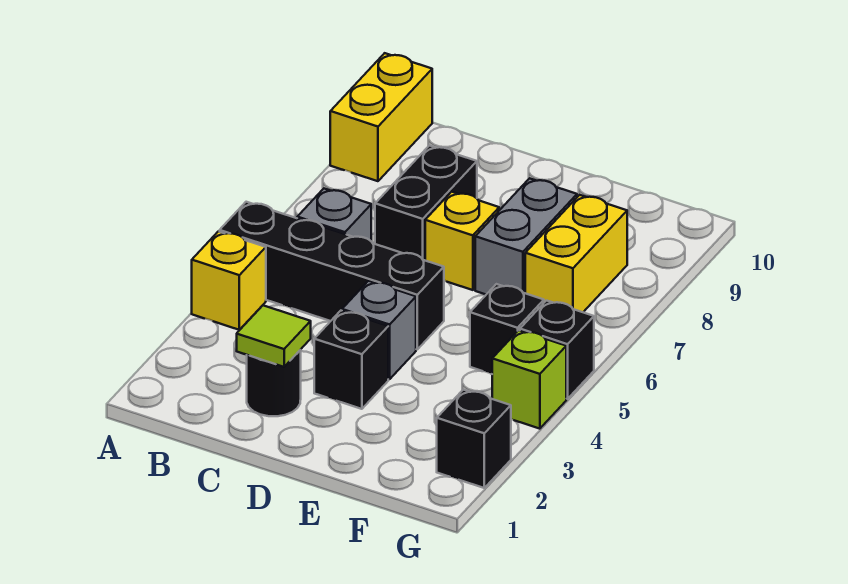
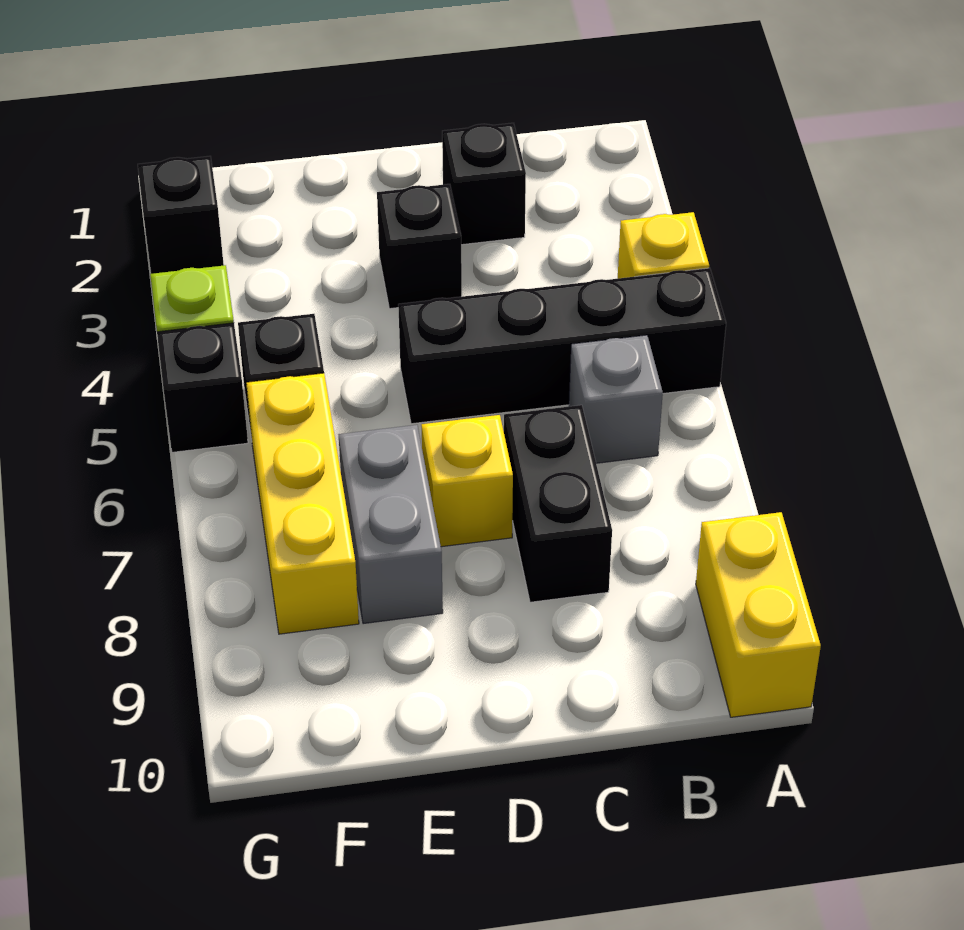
black 1x1 round brick [247,350,301,416] -> black 1x1 brick [442,123,526,245]
lime 1x1 tile [237,305,311,367] -> none
grey 1x1 brick [342,281,416,379] -> none
yellow 1x2 brick [525,195,627,312] -> yellow 1x3 brick [246,373,359,634]

